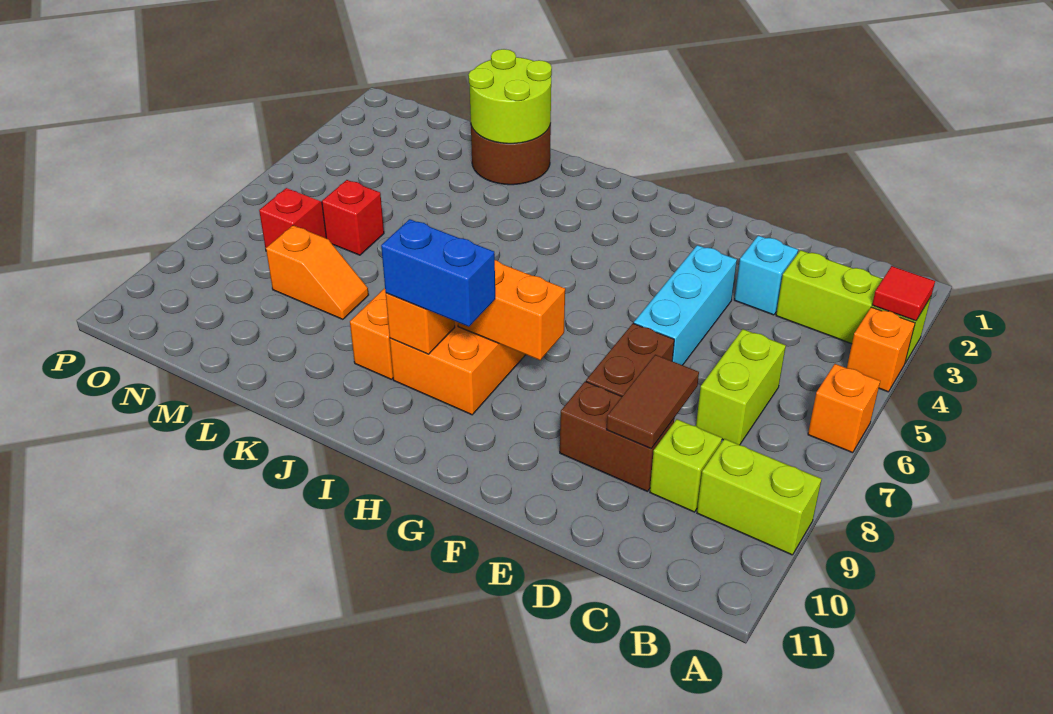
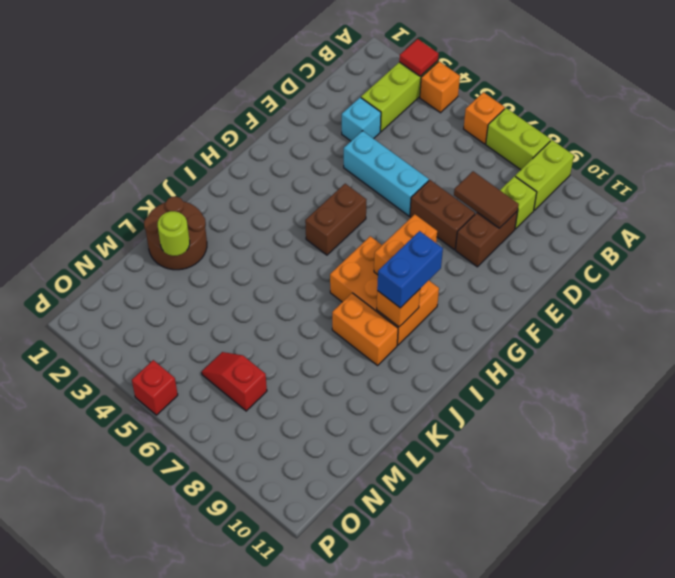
lime 1x2 brick [696,329,786,445] -> lime 1x2 brick moved to [486,108,551,170]
none -> brown 1x2 brick [305,184,366,255]
lime 2x2 round brick [468,49,552,144] -> lime 1x1 round brick [158,211,190,256]
orange 1x2 slope [266,225,369,319] -> none
red 1x1 brick [322,180,384,255] -> red 1x1 brick moved to [132,360,178,415]

